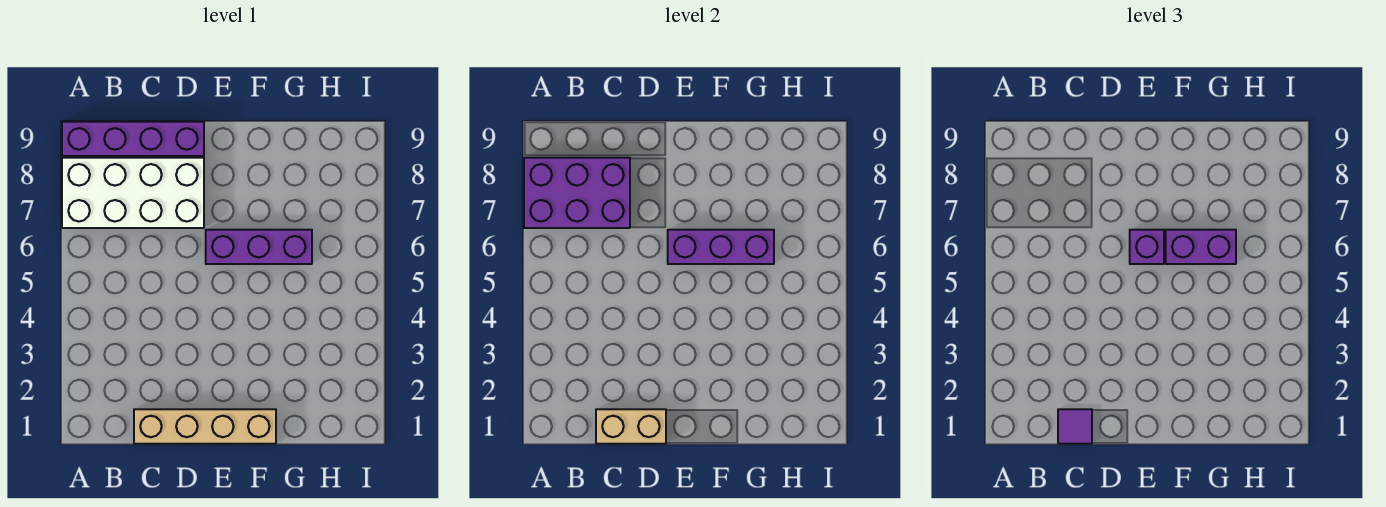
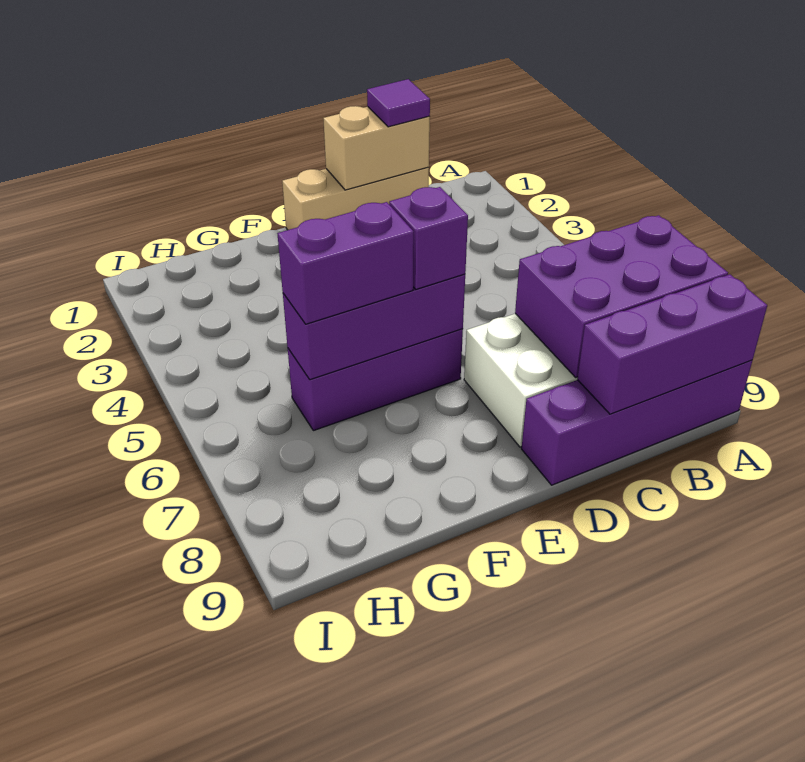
none -> purple 1x3 brick [577,274,767,414]
tan 1x4 brick [134,409,276,444] -> tan 1x3 brick [282,167,429,230]

